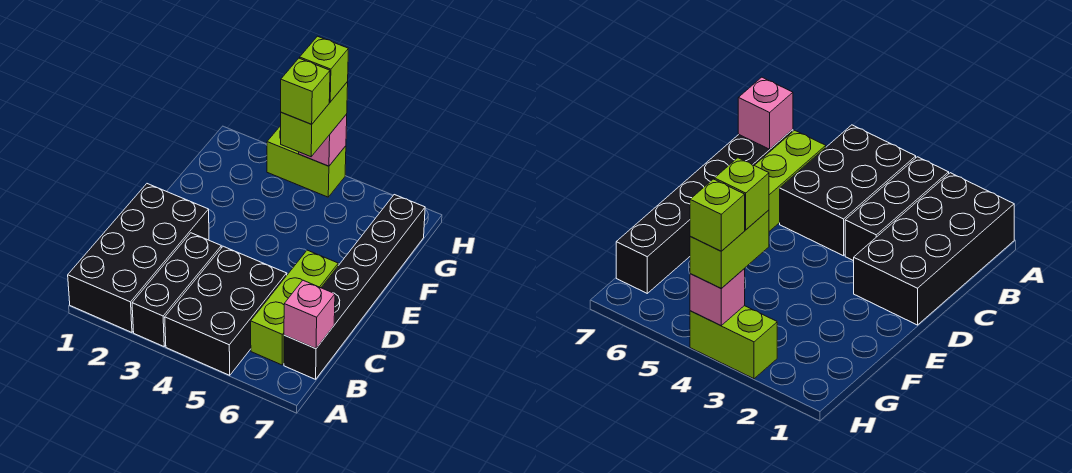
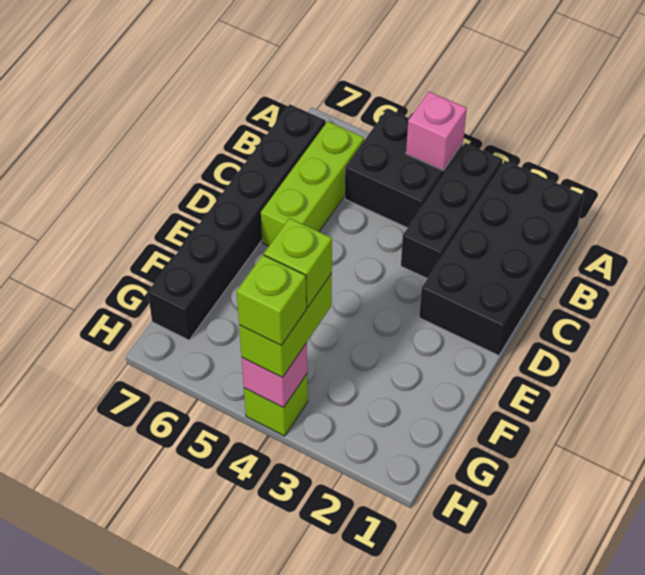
black 2x3 brick [165,246,287,375] -> black 2x2 brick [345,109,463,228]
pink 1x1 brick [284,280,335,349] -> pink 1x1 brick moved to [406,92,467,171]
lime 1x2 brick [267,126,346,197] -> lime 1x1 brick [244,374,308,436]

